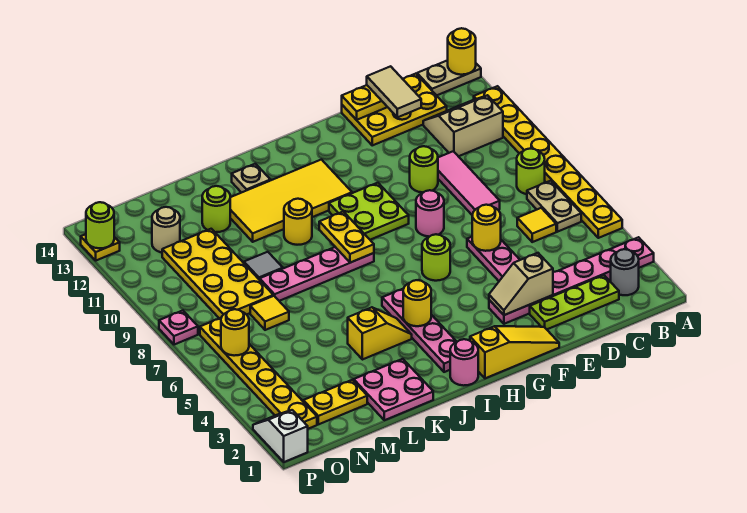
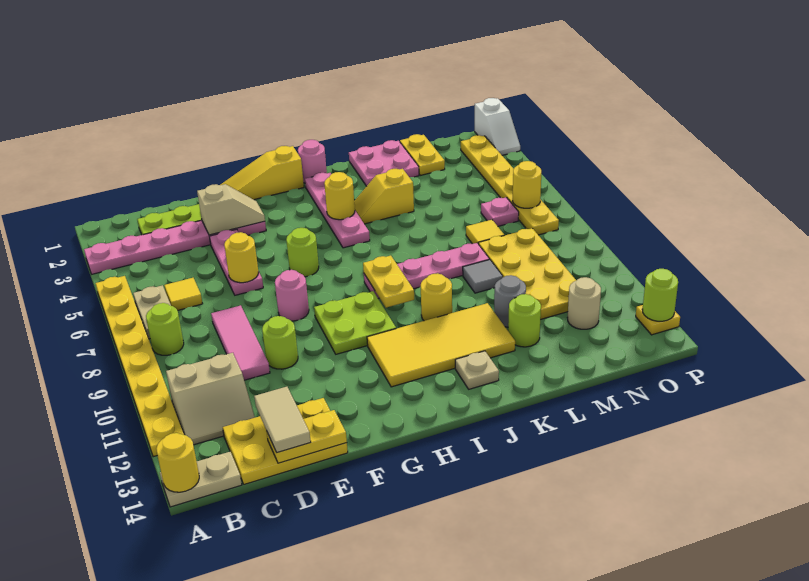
grey 1x1 round brick [611,249,639,295] -> grey 1x1 round brick moved to [494,275,526,327]
yellow 1x2 plate [303,380,367,424] -> yellow 1x2 plate turned to [400,134,445,175]
pink 1x1 plate [159,311,198,345] -> pink 1x1 plate moved to [481,197,519,226]

